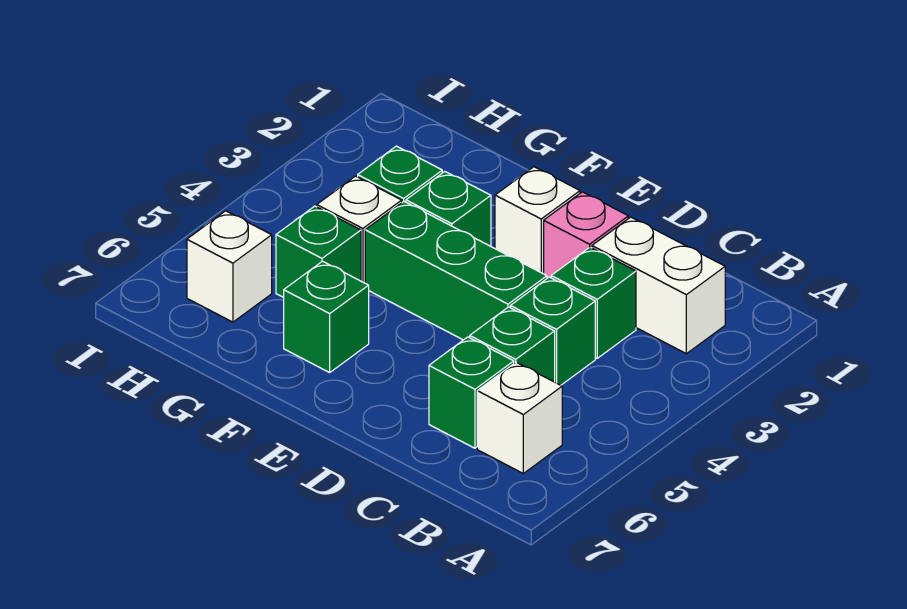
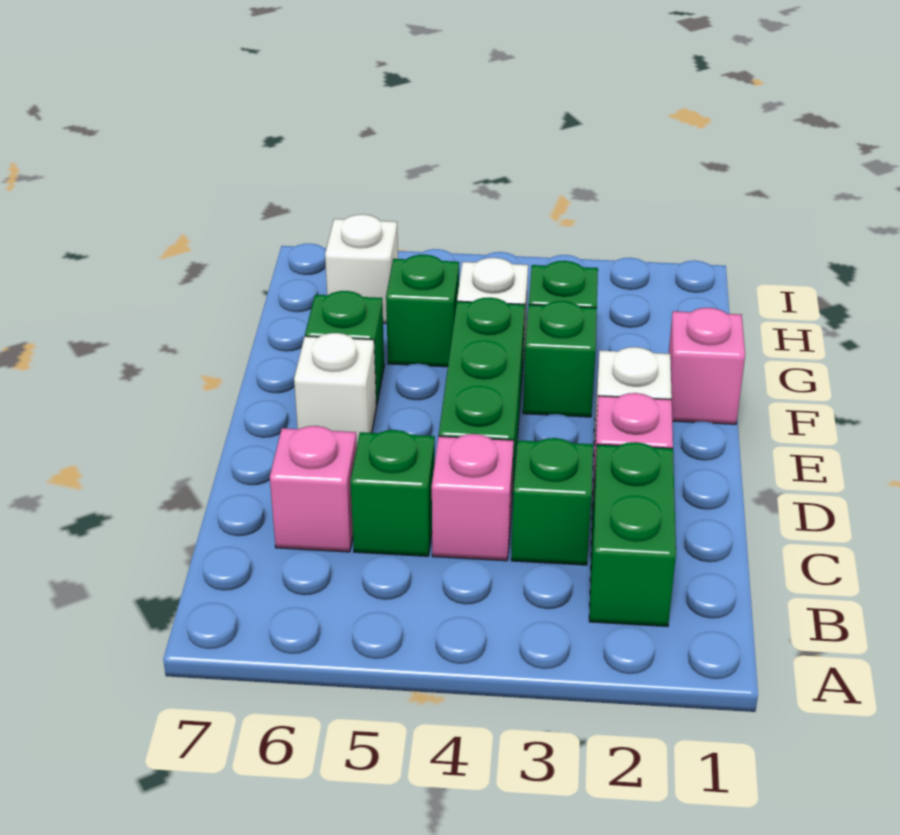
white 1x2 brick [592,217,725,354] -> green 1x2 brick [589,442,676,626]
white 1x1 brick [477,362,562,473] -> white 1x1 brick moved to [294,333,376,444]
green 1x1 brick [510,277,595,385] -> pink 1x1 brick [432,434,514,561]
green 1x1 brick [429,337,514,448] -> pink 1x1 brick [270,426,357,552]
none -> pink 1x1 brick [669,308,745,424]

